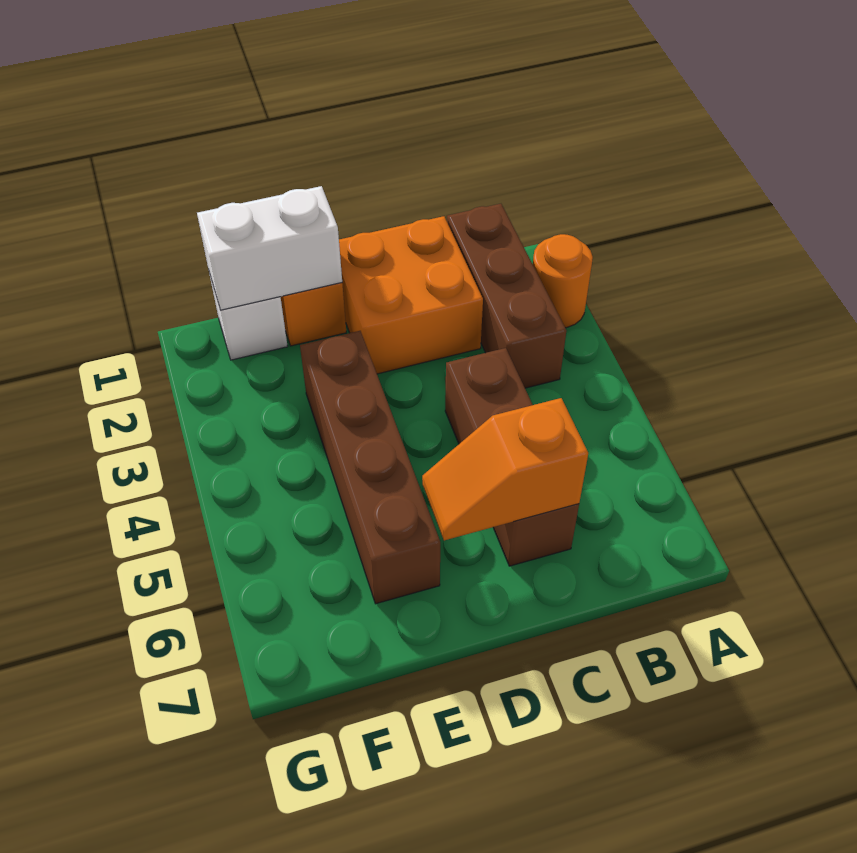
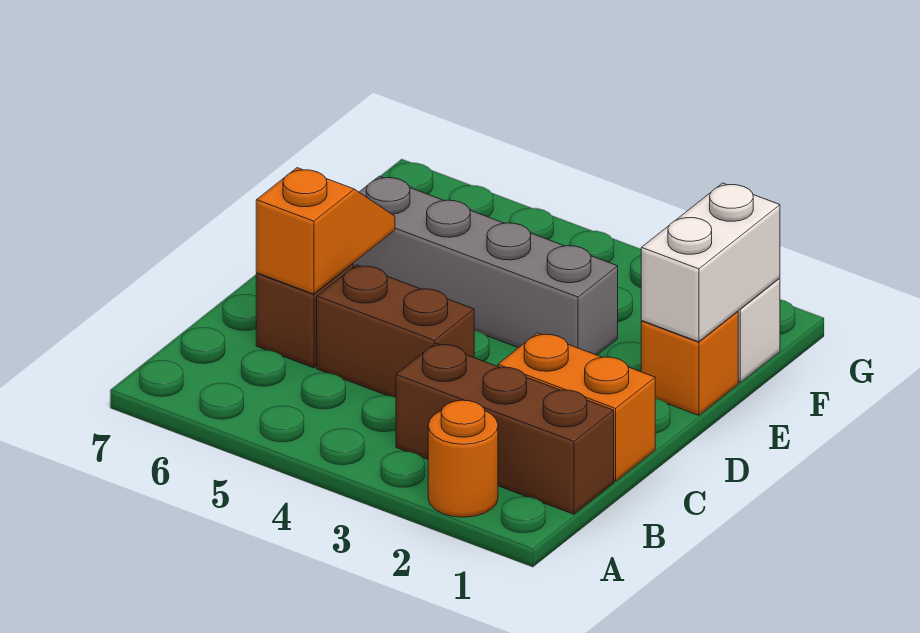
orange 2x2 brick [339,216,483,374] -> orange 1x2 brick [498,333,655,481]
brown 1x4 brick [300,331,440,604] -> grey 1x4 brick [353,176,618,355]

